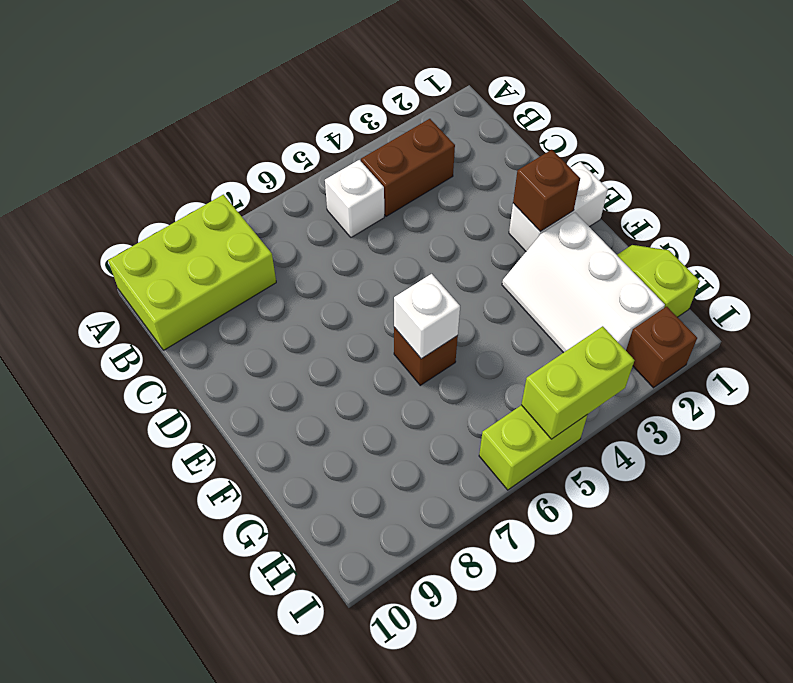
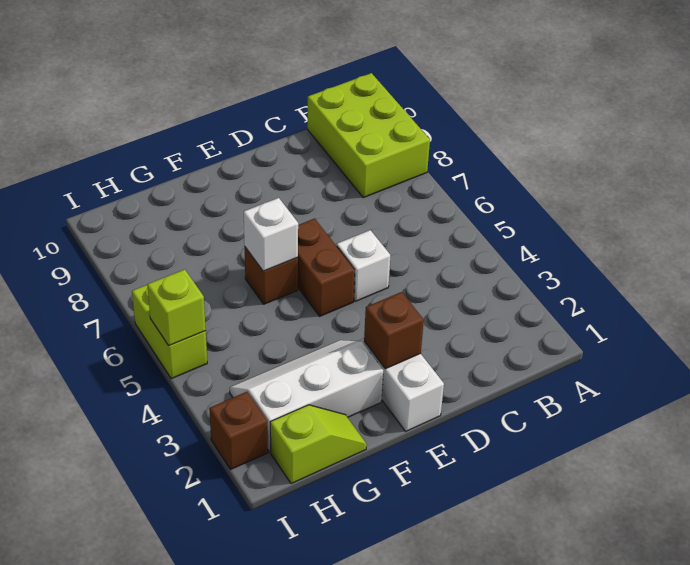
brown 1x2 brick [361,119,455,216] -> brown 1x2 brick moved to [298,219,355,316]
white 1x1 brick [325,160,384,237] -> white 1x1 brick moved to [337,230,390,302]
lime 1x2 brick [521,326,634,439] -> lime 1x1 brick [147,269,206,346]

